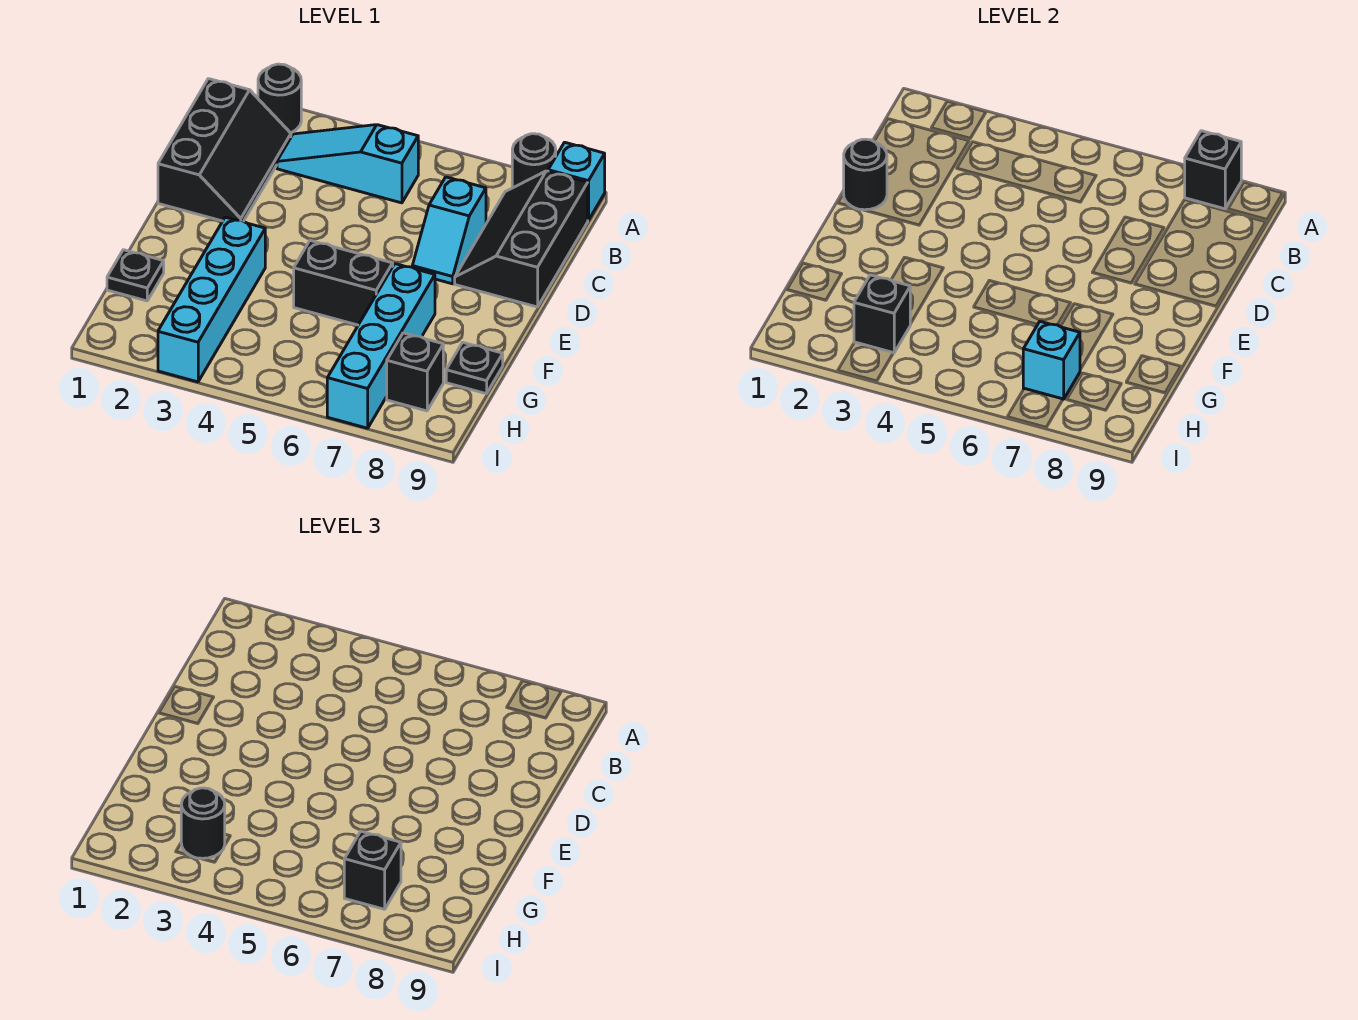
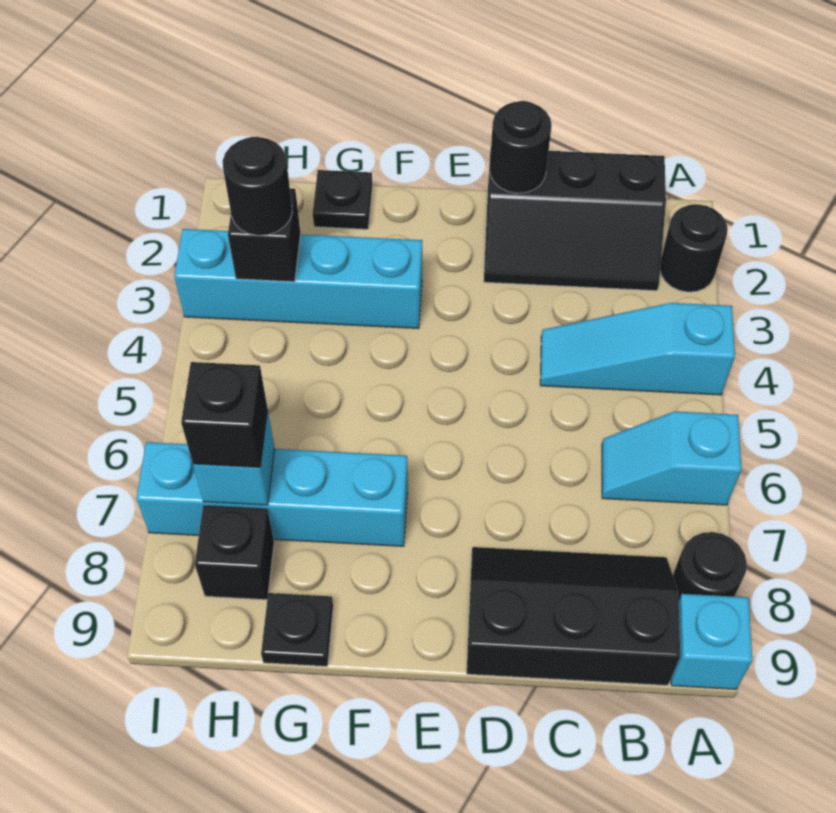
black 1x1 brick [1185,131,1241,209] -> none
cyan 1x3 slope [277,125,418,203] -> cyan 1x3 slope turned to [540,303,735,395]
cyan 1x2 slope [412,177,486,284] -> cyan 1x2 slope moved to [602,411,741,505]
black 1x2 brick [294,241,393,325] -> none

